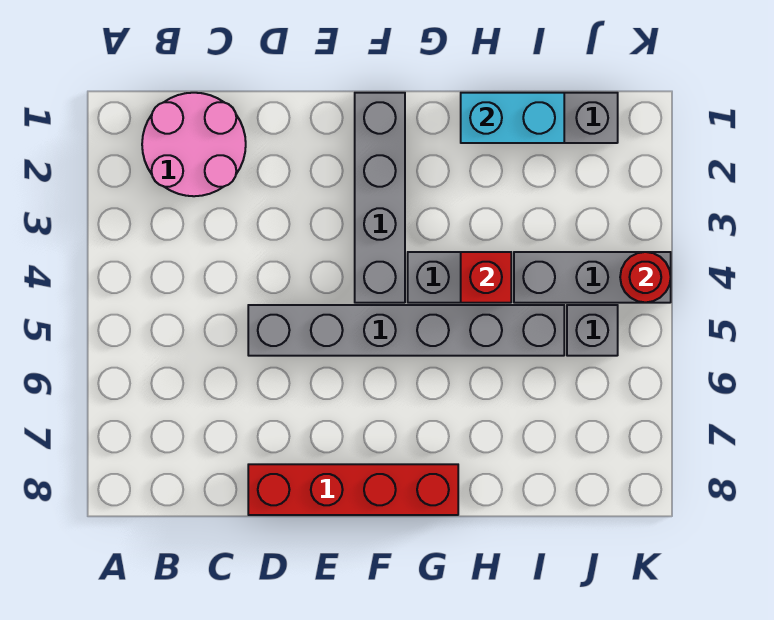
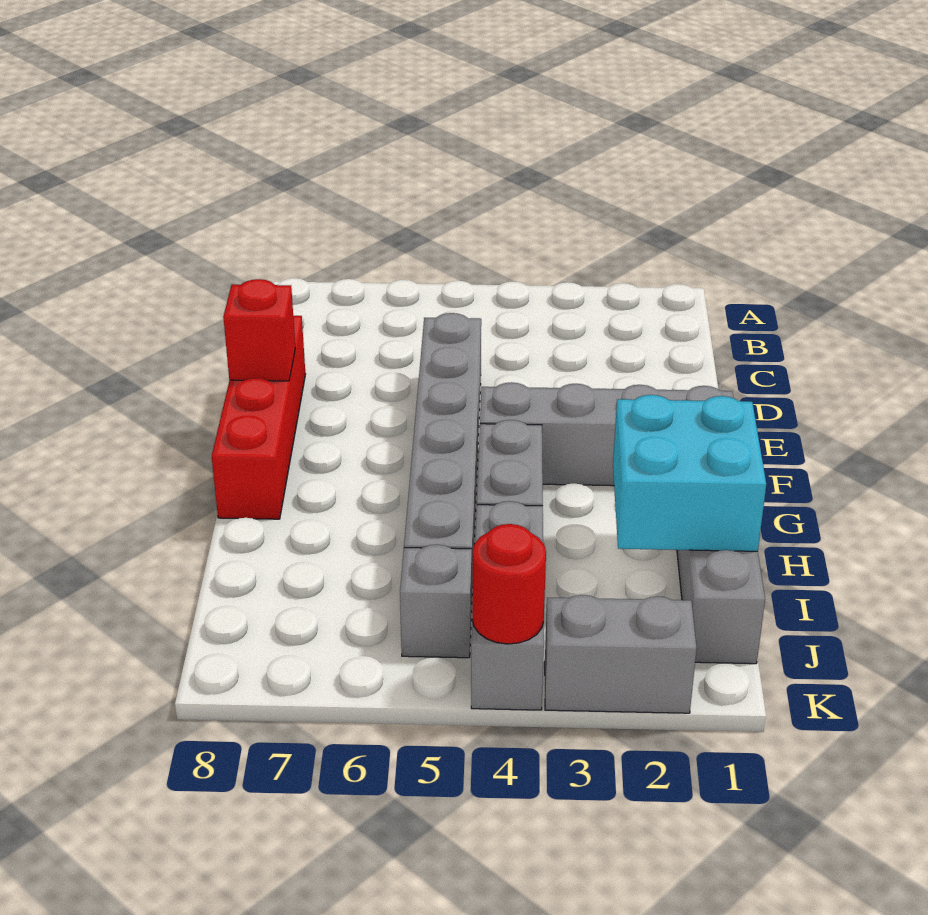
pink 2x2 round brick [142,93,246,196] -> none
cyan 1x2 brick [461,93,564,143] -> cyan 2x2 brick [613,395,766,551]
red 1x1 brick [461,252,511,303] -> red 1x1 brick moved to [223,279,295,381]
none -> grey 1x2 brick [545,595,697,713]

